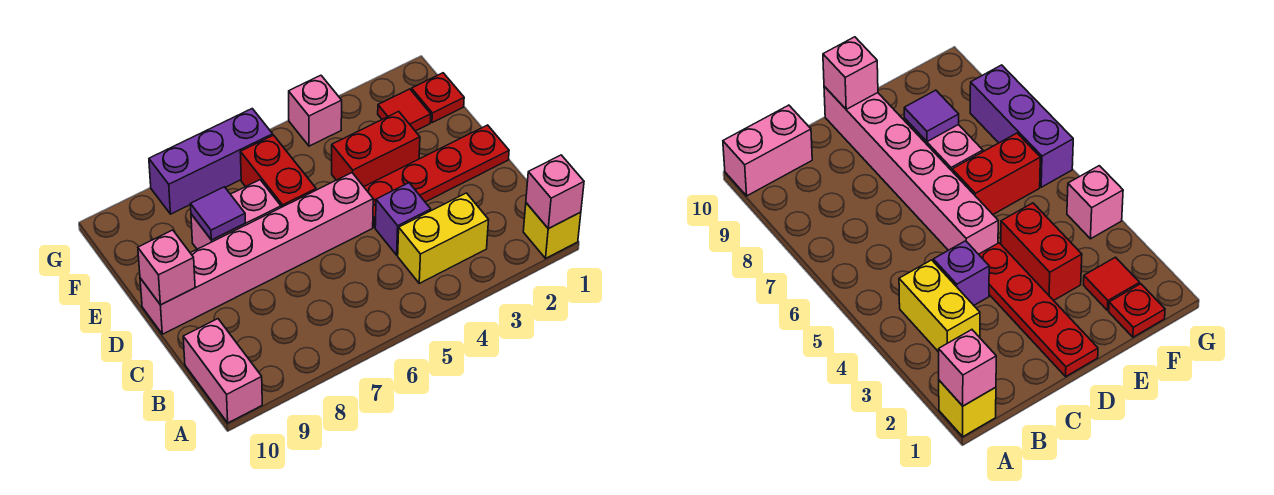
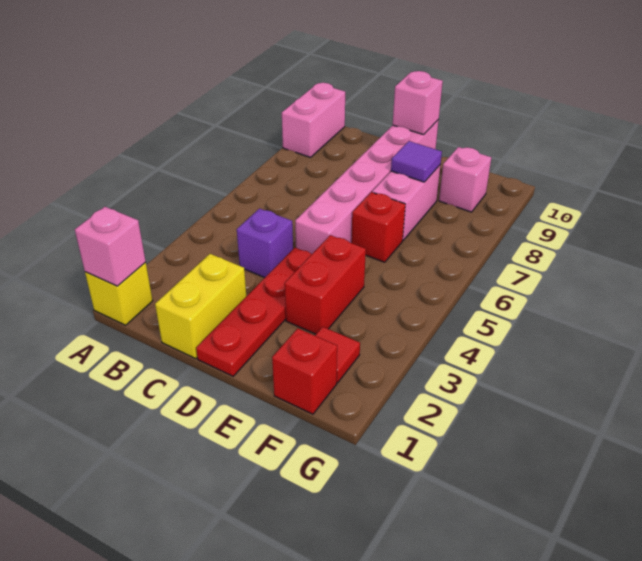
pink 1x2 brick [183,319,262,423] -> pink 1x2 brick turned to [282,83,345,157]
yellow 1x2 brick [398,193,489,283] -> yellow 1x2 brick moved to [155,254,246,359]
red 1x2 brick [240,135,316,207] -> red 1x1 brick [351,192,405,262]
red 1x1 plate [411,73,464,123] -> red 1x1 brick [272,328,337,414]
pink 1x1 brick [289,75,342,146] -> pink 1x1 brick moved to [439,147,491,212]
purple 1x3 brick [149,109,273,214] -> none

